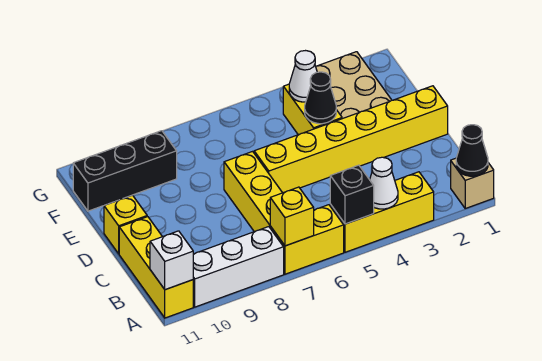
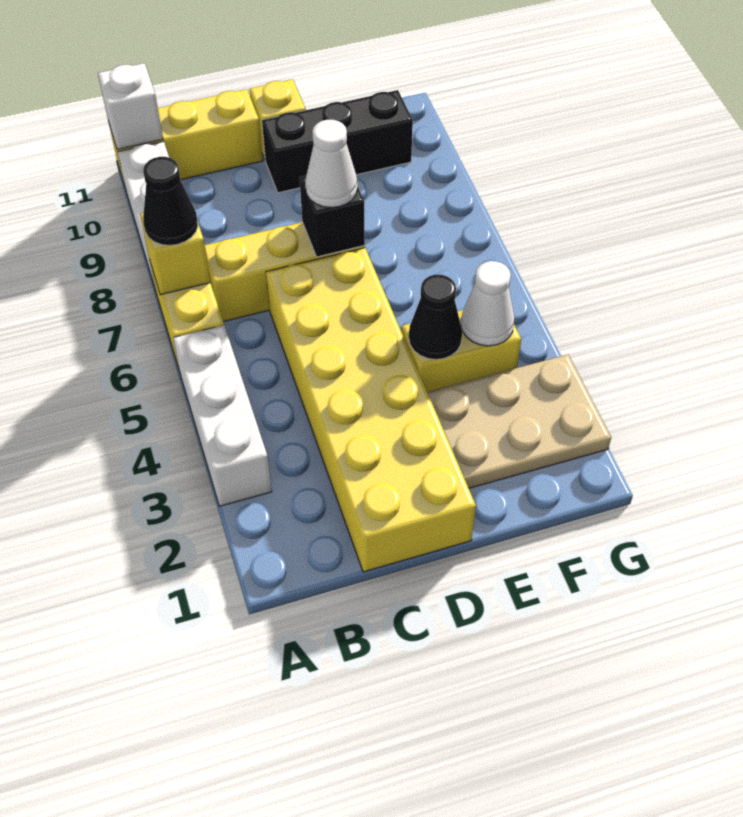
tan 1x1 brick [451,158,494,208] -> none
black 1x1 cone [456,125,488,176] -> black 1x1 cone moved to [143,157,198,246]
yellow 1x3 brick [330,172,434,252] -> white 1x3 brick [173,325,272,506]
white 1x1 cone [370,157,398,209] -> white 1x1 cone moved to [305,120,358,208]
black 1x1 brick [330,165,374,224] -> black 1x1 brick moved to [299,176,365,257]
yellow 1x6 brick [254,86,448,193] -> yellow 2x6 brick [266,248,476,572]
black 1x3 brick [73,131,177,211] -> black 1x3 brick turned to [262,90,413,193]

